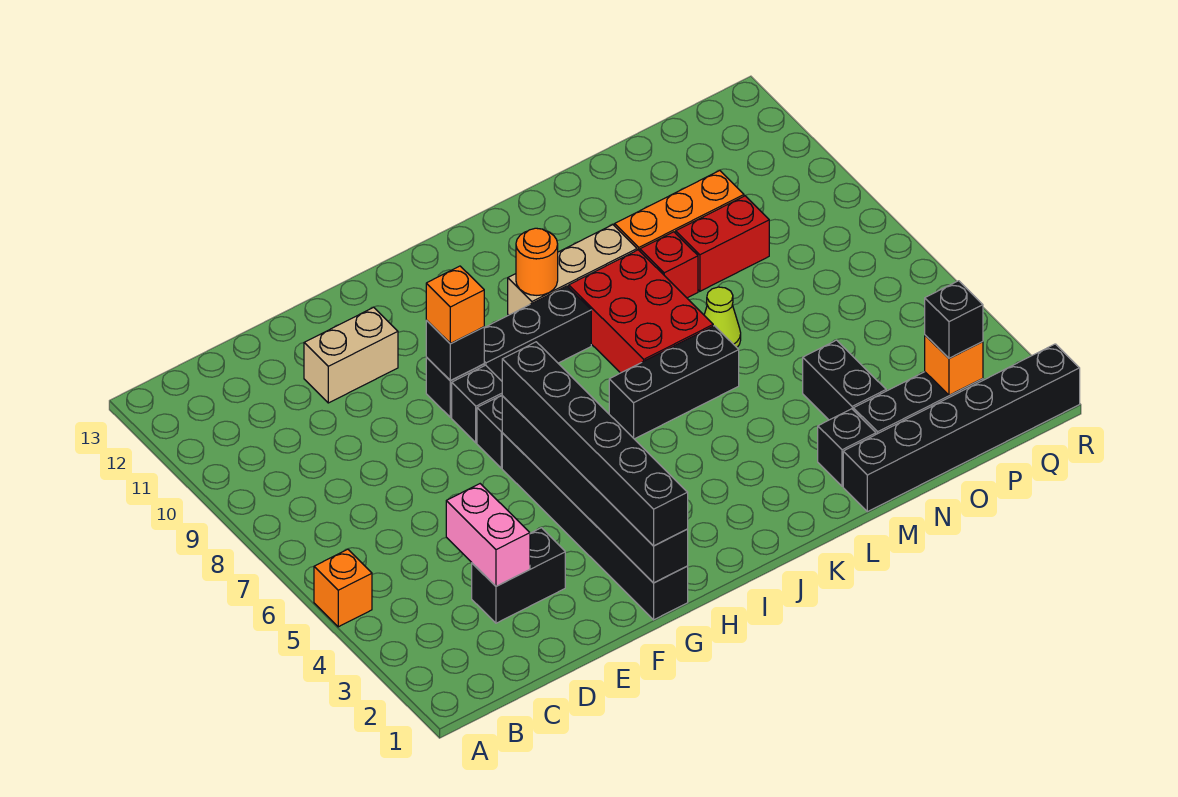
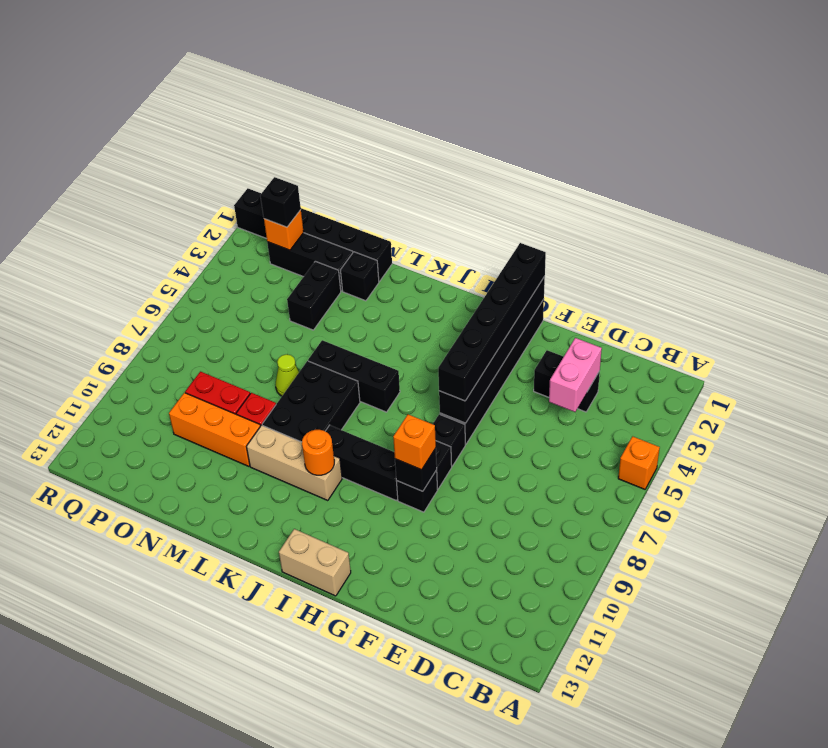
tan 1x2 brick [304,307,398,403] -> tan 1x2 brick moved to [279,529,351,596]
red 2x3 brick [569,250,713,373] -> black 2x3 brick [262,361,360,442]

